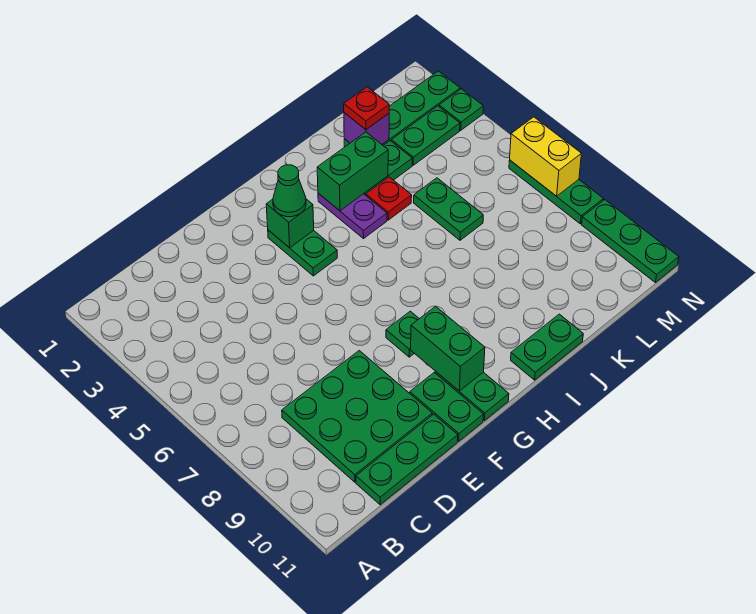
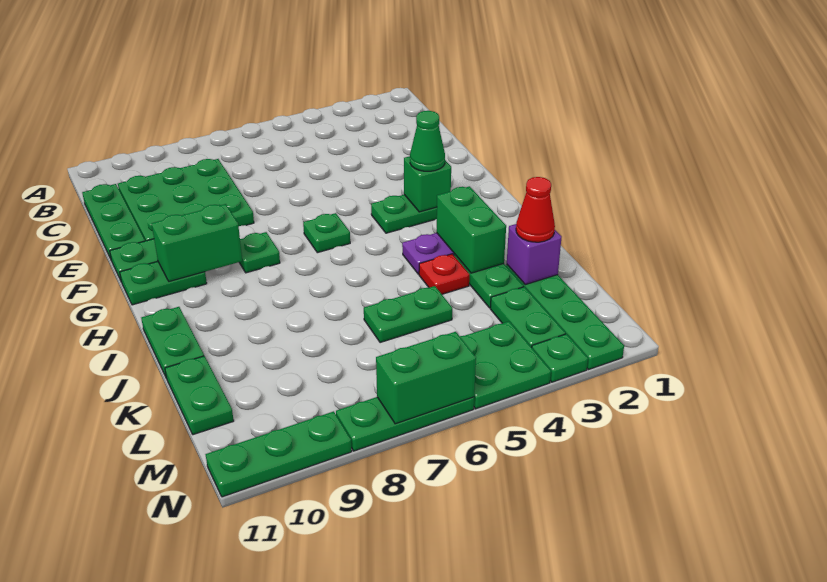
none -> green 1x1 plate [303,213,350,253]
red 1x1 plate [344,87,389,130] -> red 1x1 cone [516,177,555,242]
none -> green 1x2 plate [165,356,234,435]
none -> green 2x2 plate [460,321,551,409]
yellow 1x2 brick [510,117,581,196] -> green 1x2 brick [376,332,476,424]

